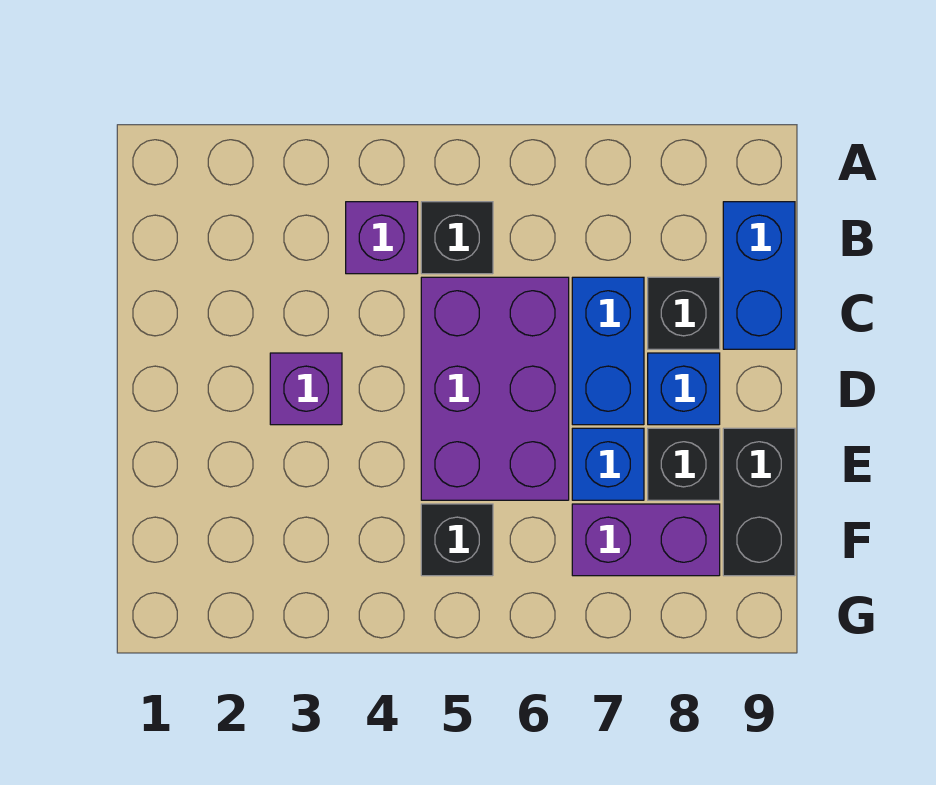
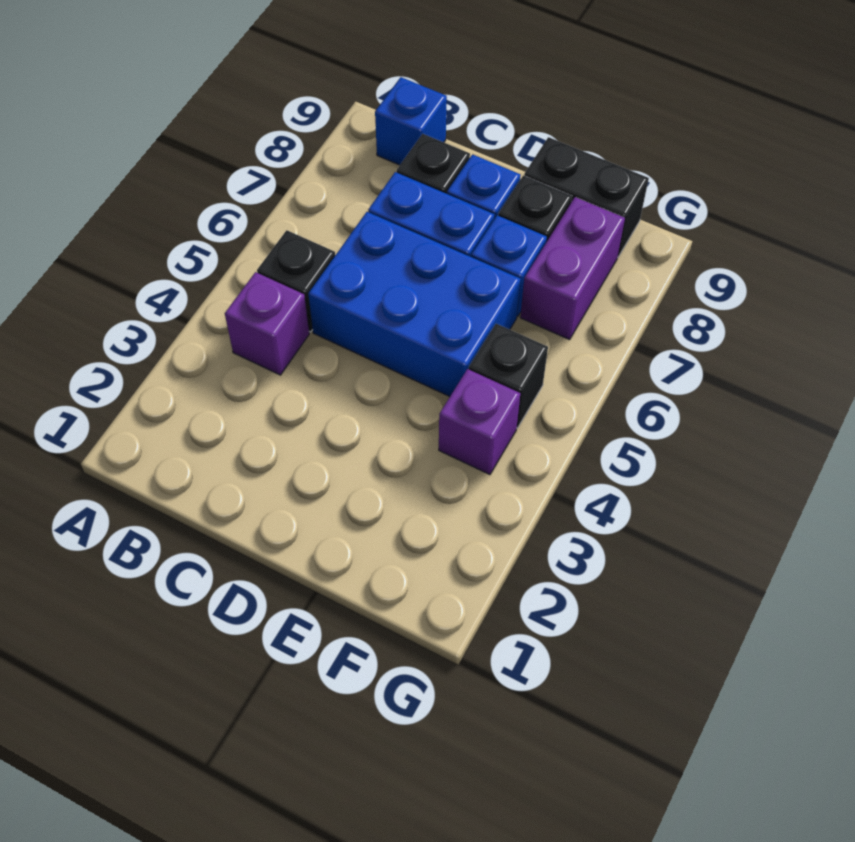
blue 1x2 brick [723,202,795,349] -> blue 1x1 brick [375,77,447,165]
purple 2x3 brick [421,277,569,500] -> blue 2x3 brick [308,212,520,397]
purple 1x1 brick [270,353,342,425] -> purple 1x1 brick moved to [439,369,520,475]

